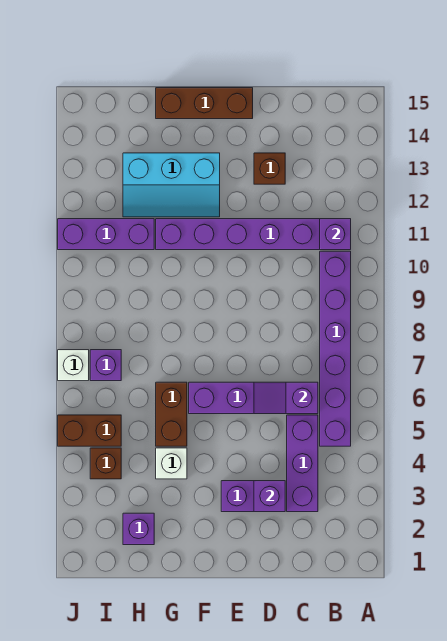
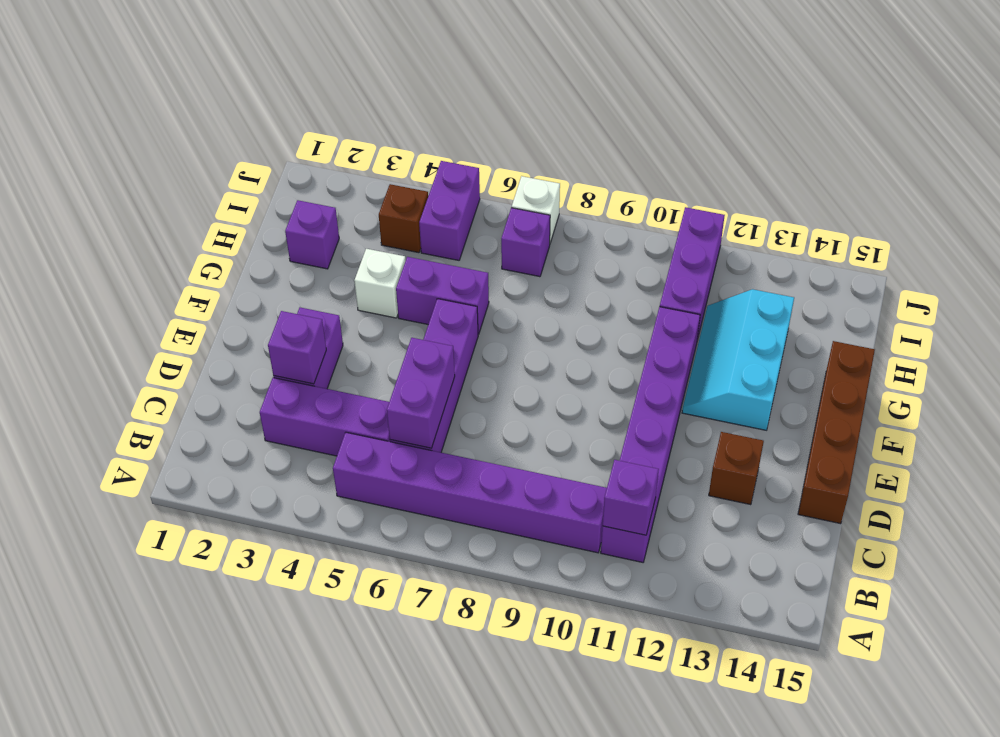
purple 1x2 slope [254,382,318,414] -> purple 1x2 brick [387,338,455,448]
brown 1x3 brick [156,88,253,119] -> brown 1x4 brick [798,341,875,524]
brown 1x2 brick [156,382,187,446] -> purple 1x2 brick [396,257,489,335]
brown 1x2 brick [58,415,121,446] -> purple 1x2 brick [419,161,480,260]

